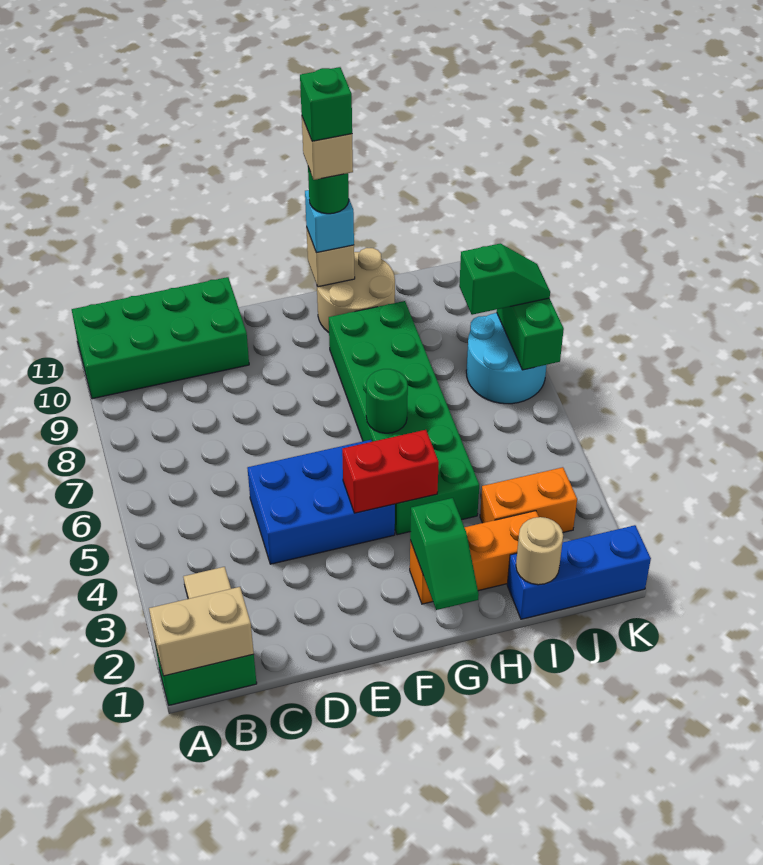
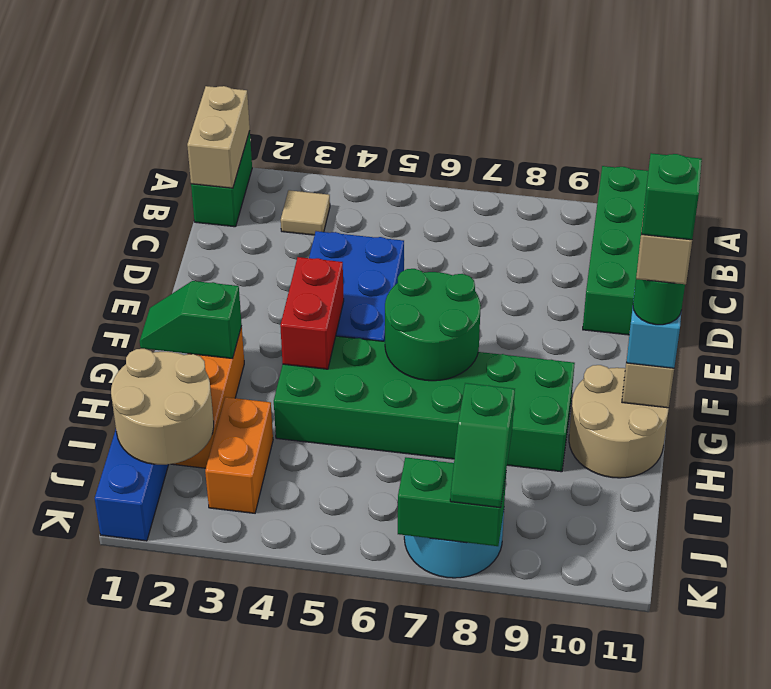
green 1x1 round brick [366,369,408,433] -> green 2x2 round brick [385,269,481,381]
tan 1x1 round brick [516,517,563,585] -> tan 2x2 round brick [111,349,214,465]

